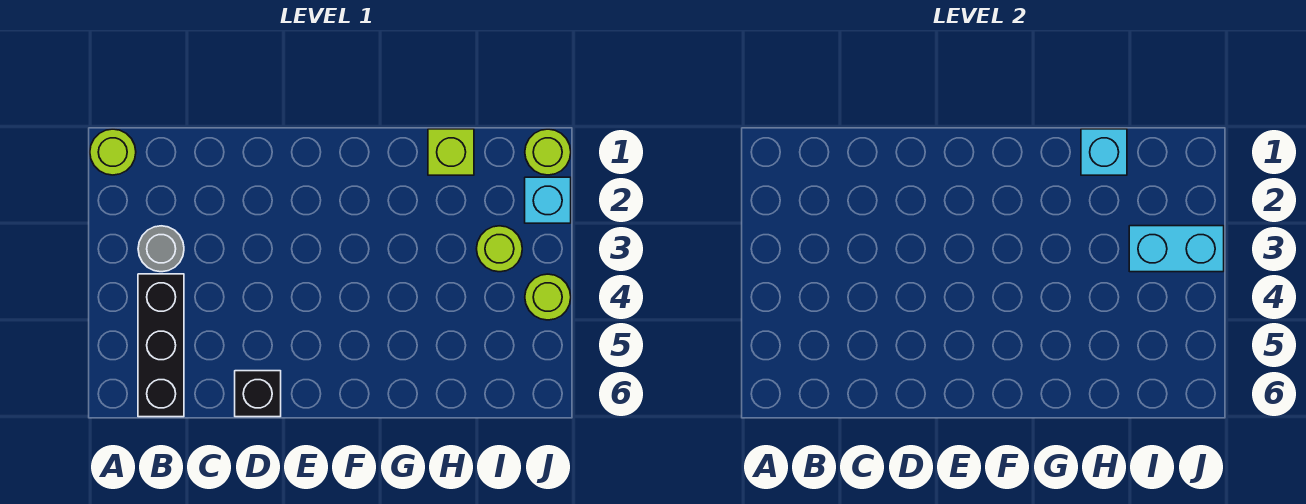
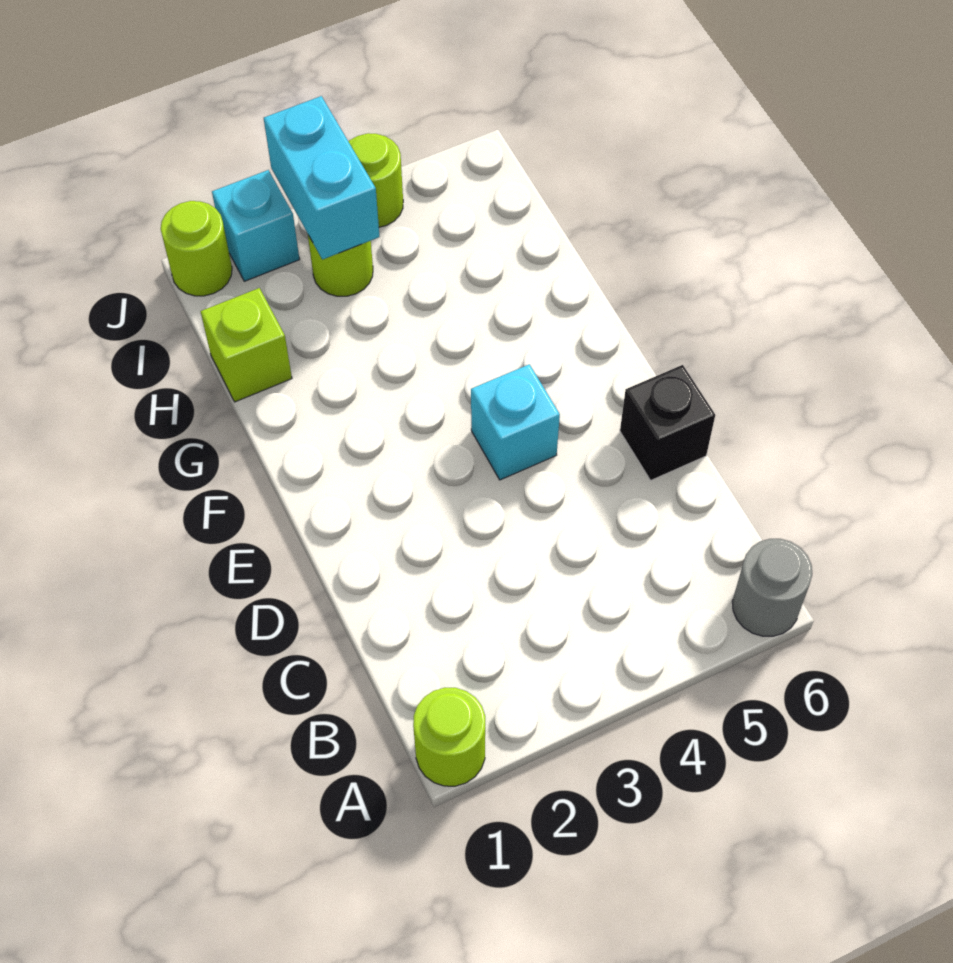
grey 1x1 round brick [138,226,184,272] -> grey 1x1 round brick moved to [732,539,812,636]
black 1x3 brick [138,274,184,417] -> none
cyan 1x1 brick [1081,129,1127,175] -> cyan 1x1 brick moved to [471,364,560,480]

